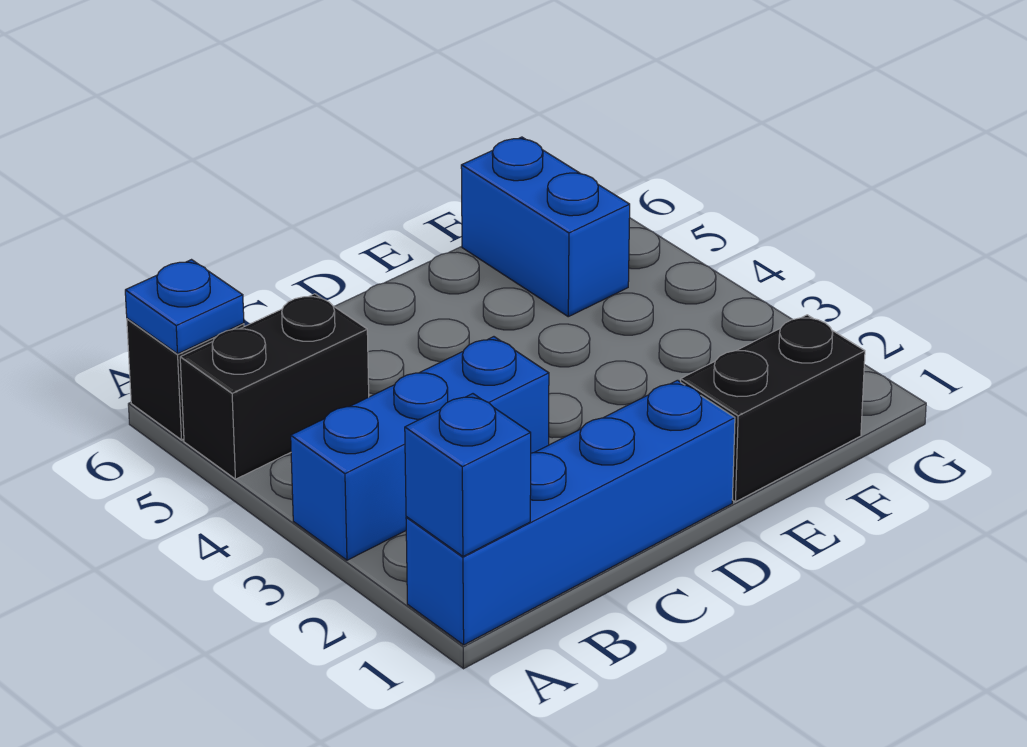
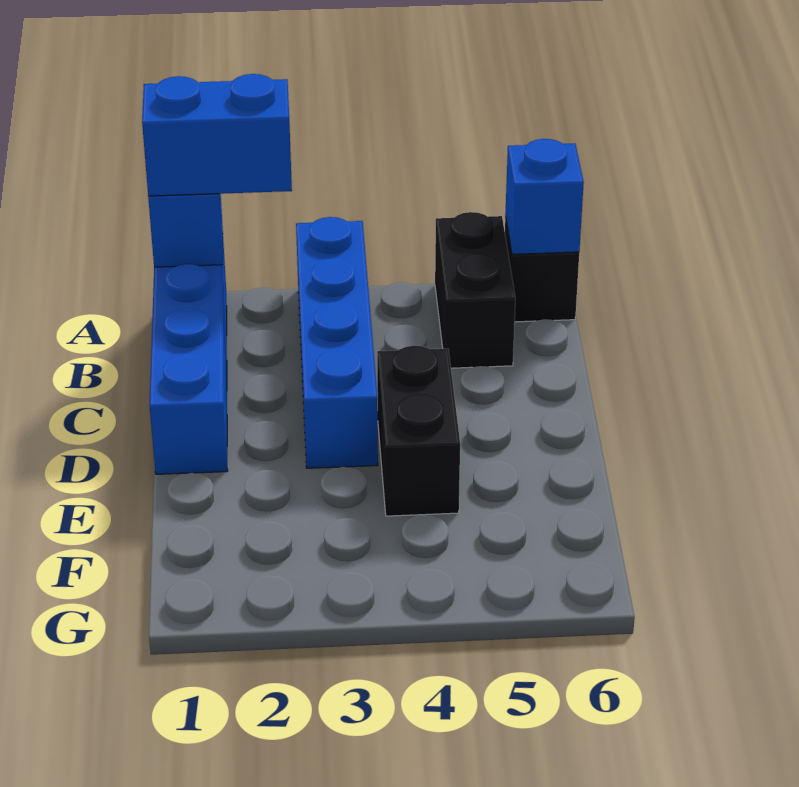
blue 1x3 brick [291,337,549,560] -> blue 1x4 brick [296,217,378,468]
blue 1x1 plate [125,260,244,354] -> blue 1x1 brick [505,139,584,254]
black 1x2 brick [681,315,865,502] -> black 1x2 brick moved to [377,346,460,516]
blue 1x2 brick [461,137,630,317] -> blue 1x2 brick moved to [142,74,292,196]

